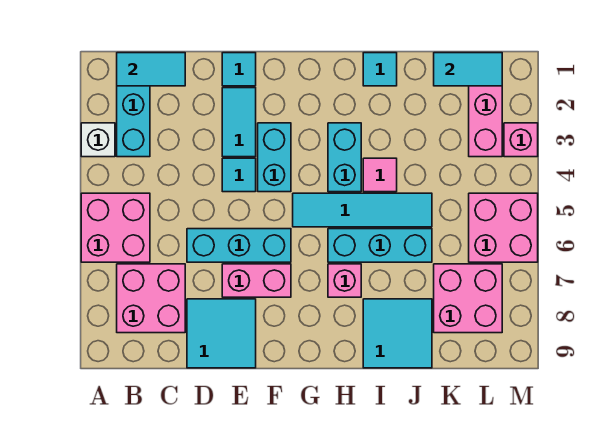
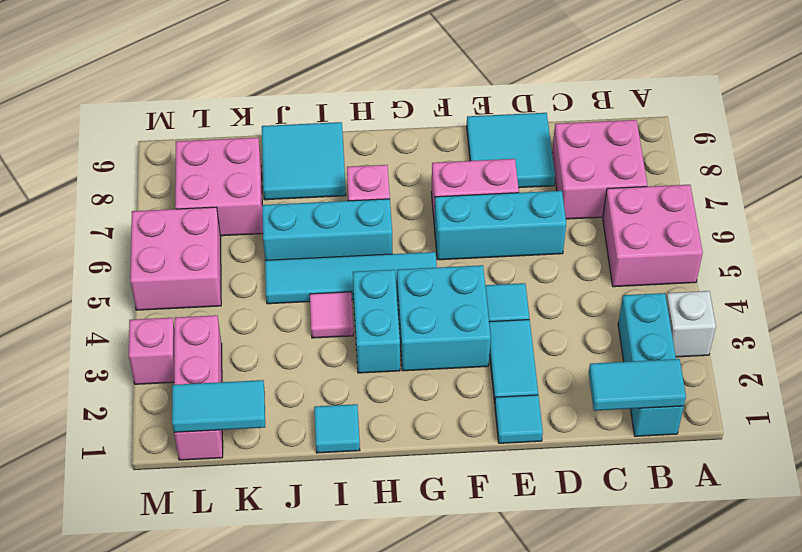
cyan 1x2 brick [258,123,291,192] -> cyan 2x2 brick [397,265,491,371]

